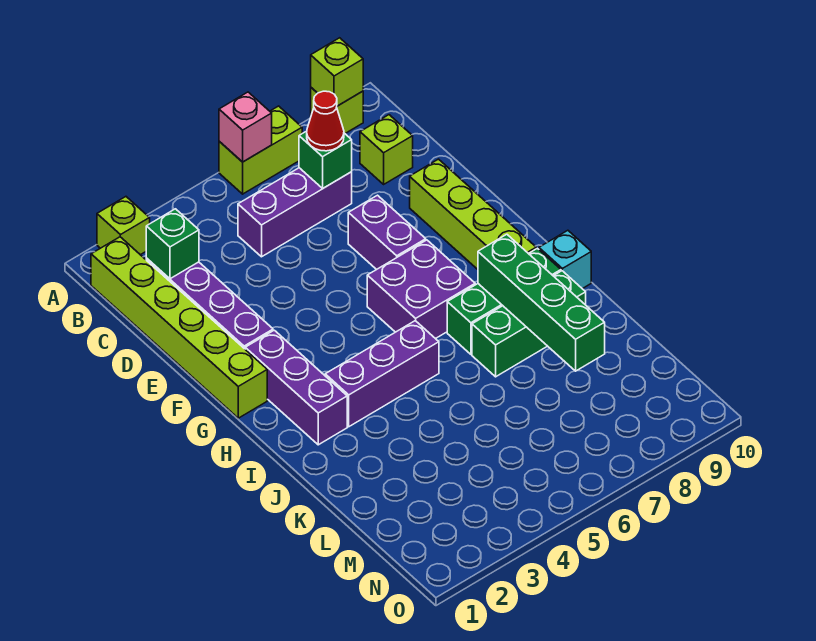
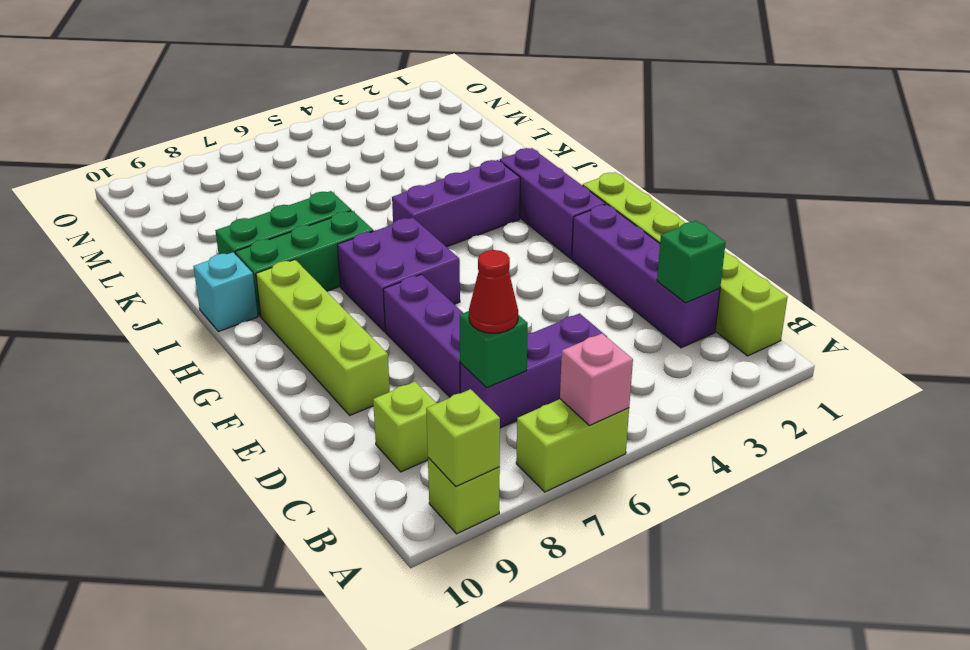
lime 1x1 brick [97,197,150,255] -> none
purple 1x2 brick [348,195,426,270] -> purple 1x3 brick [383,274,463,397]
green 1x4 brick [478,234,605,371] -> none

